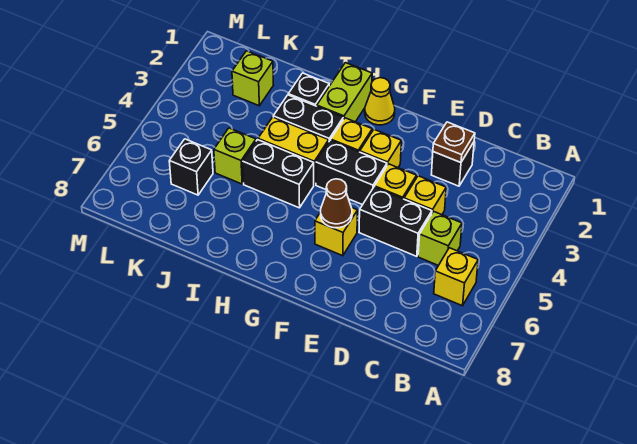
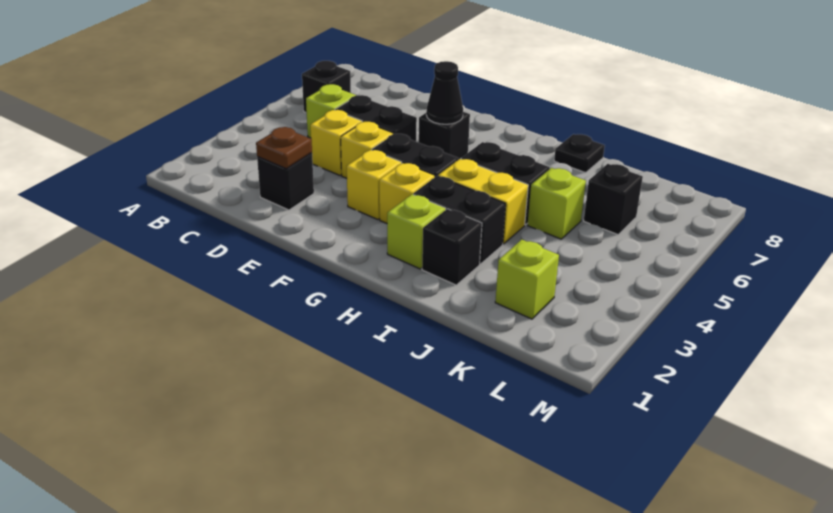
yellow 1x1 brick [434,248,478,306] -> black 1x1 brick [302,61,351,113]
yellow 1x1 brick [315,207,358,256] -> black 1x1 brick [419,112,470,159]
brown 1x1 cone [321,179,352,228] -> black 1x1 cone [426,61,463,124]
yellow 1x1 cone [365,78,395,125] -> none
lime 1x2 brick [317,63,372,122] -> lime 1x1 brick [387,194,446,269]
none -> black 1x1 plate [554,134,605,173]

